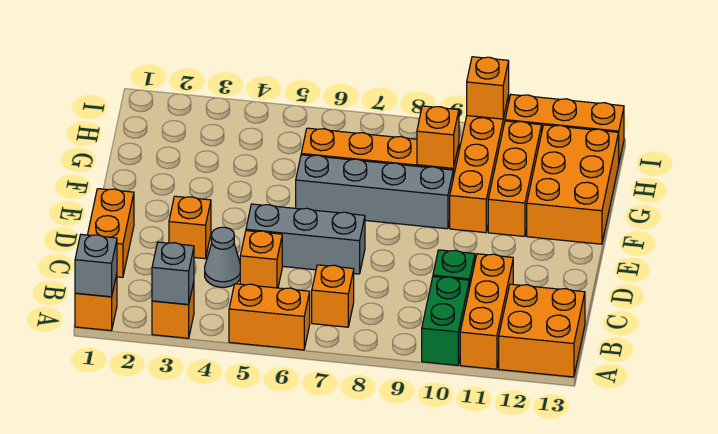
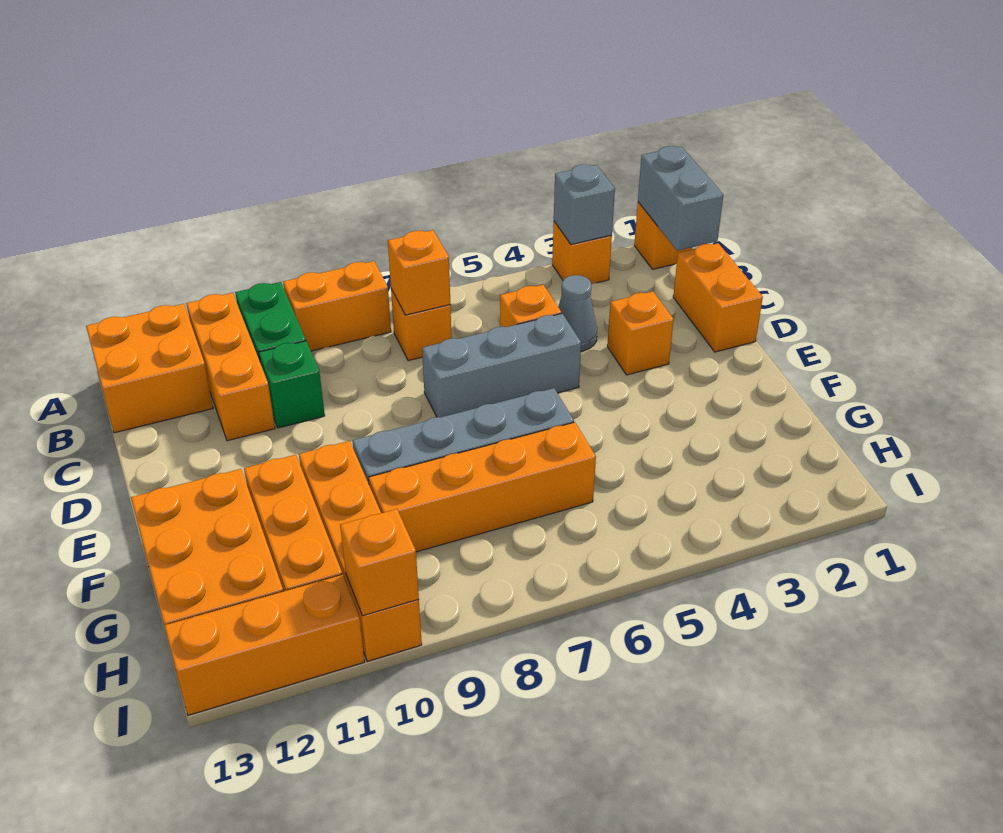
grey 1x1 brick [75,234,117,297] -> grey 1x2 brick [638,146,723,251]
orange 1x2 brick [229,284,310,350] -> orange 1x2 brick moved to [283,261,391,351]
orange 1x1 brick [417,106,459,168] -> orange 1x1 brick moved to [388,230,450,315]

